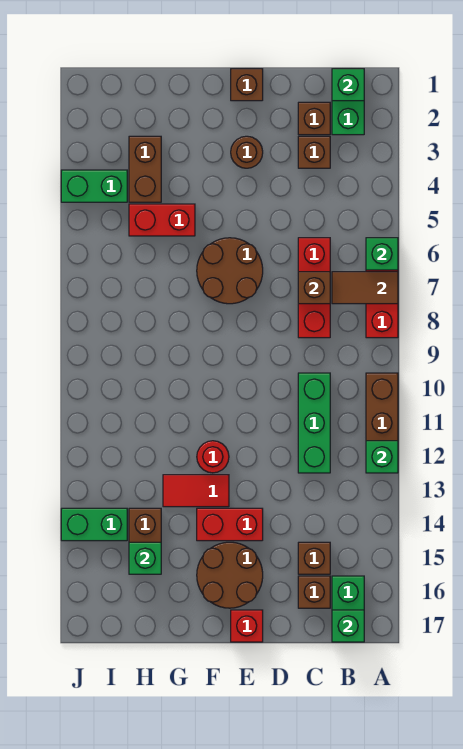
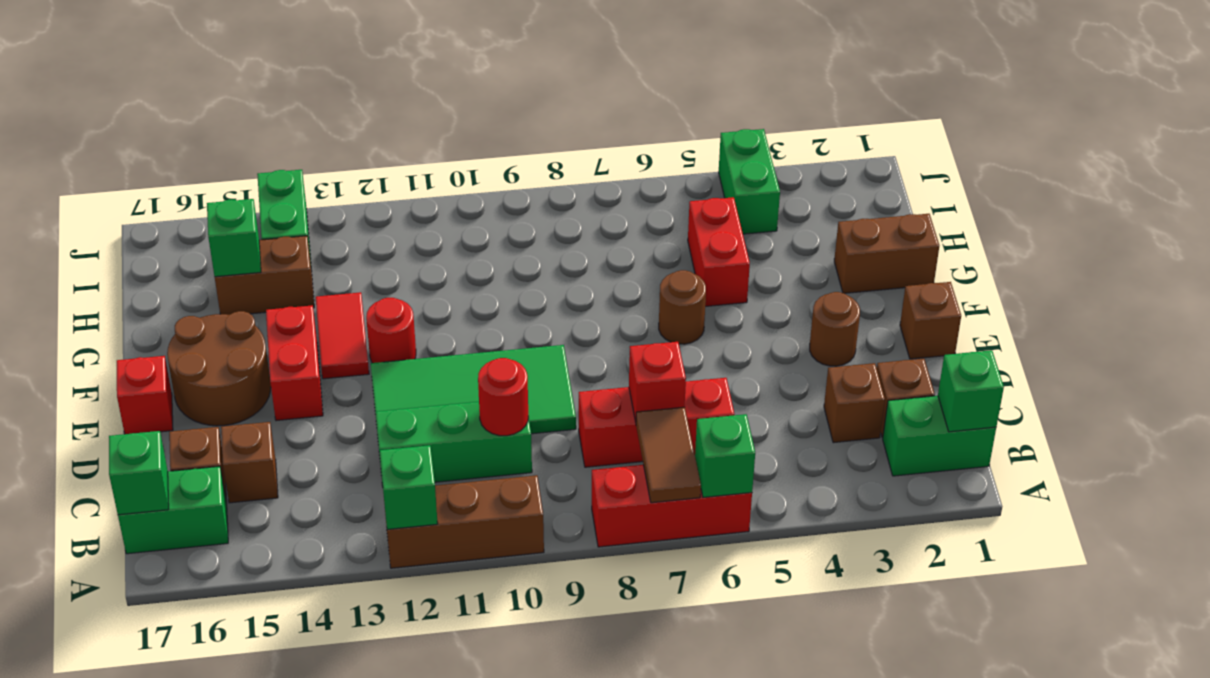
brown 1x1 brick [298,272,330,304] -> red 1x1 brick [629,342,686,422]
none -> red 1x1 round brick [478,358,528,436]
none -> green 2x4 tile [371,345,576,435]
brown 2x2 round brick [197,238,263,304] -> brown 1x1 round brick [659,270,706,344]
brown 1x2 brick [129,136,161,202] -> brown 1x2 brick moved to [834,214,939,293]

